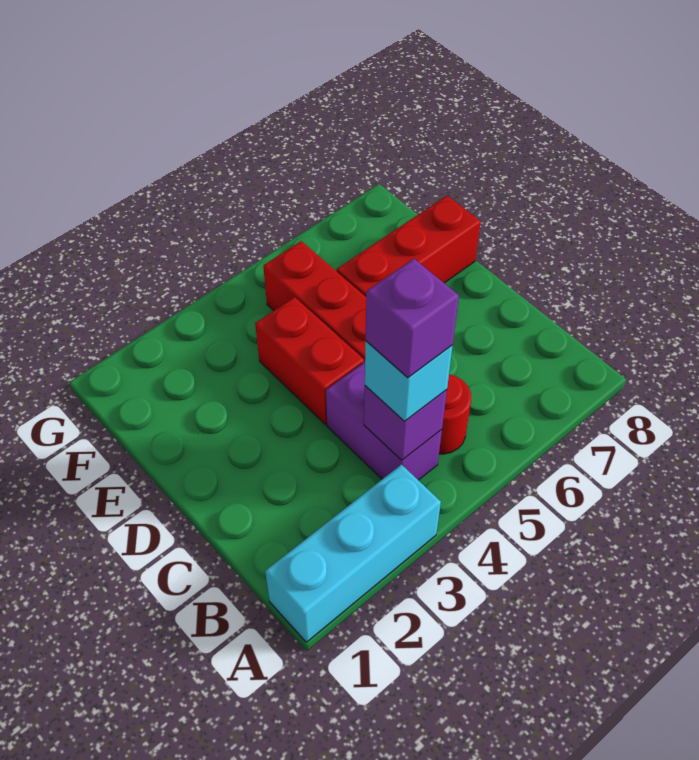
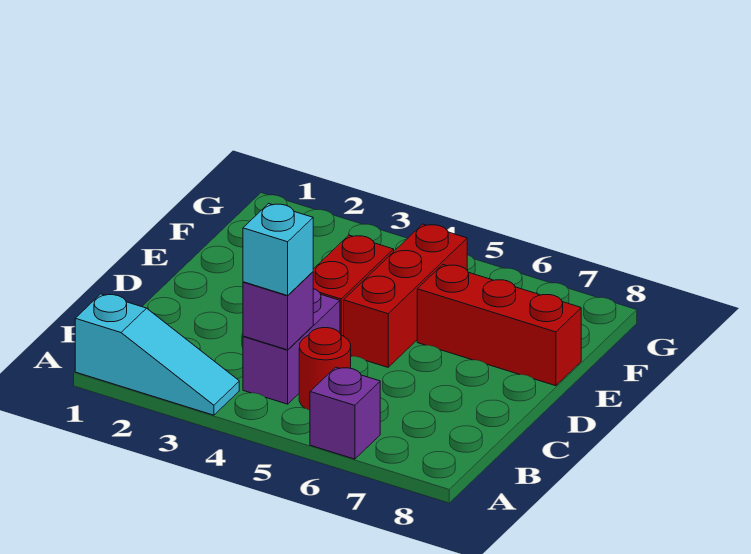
cyan 1x3 brick [265,464,441,642] -> cyan 1x3 slope [75,294,239,415]
purple 1x1 brick [366,259,459,378] -> purple 1x1 brick moved to [310,367,380,459]

